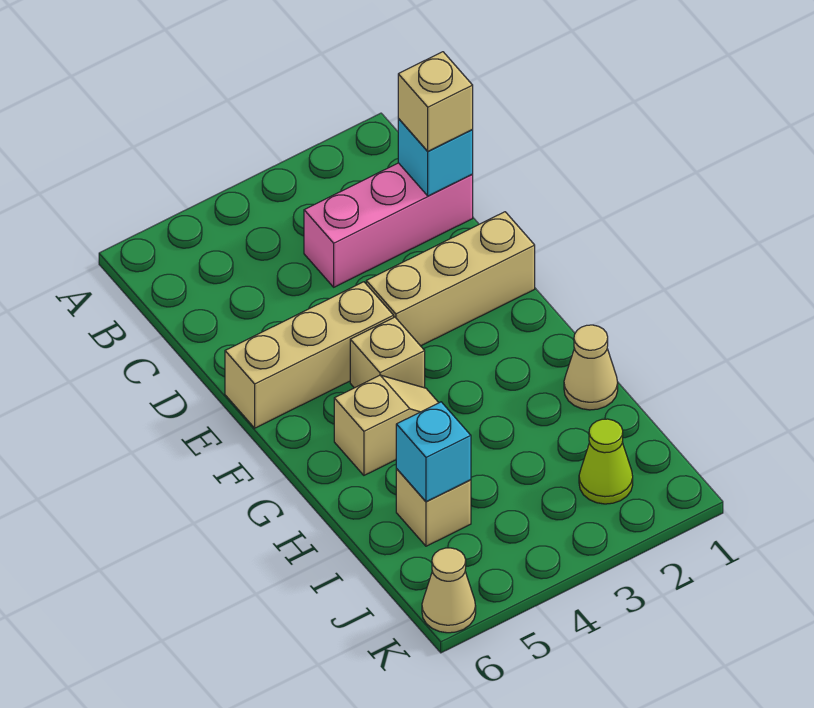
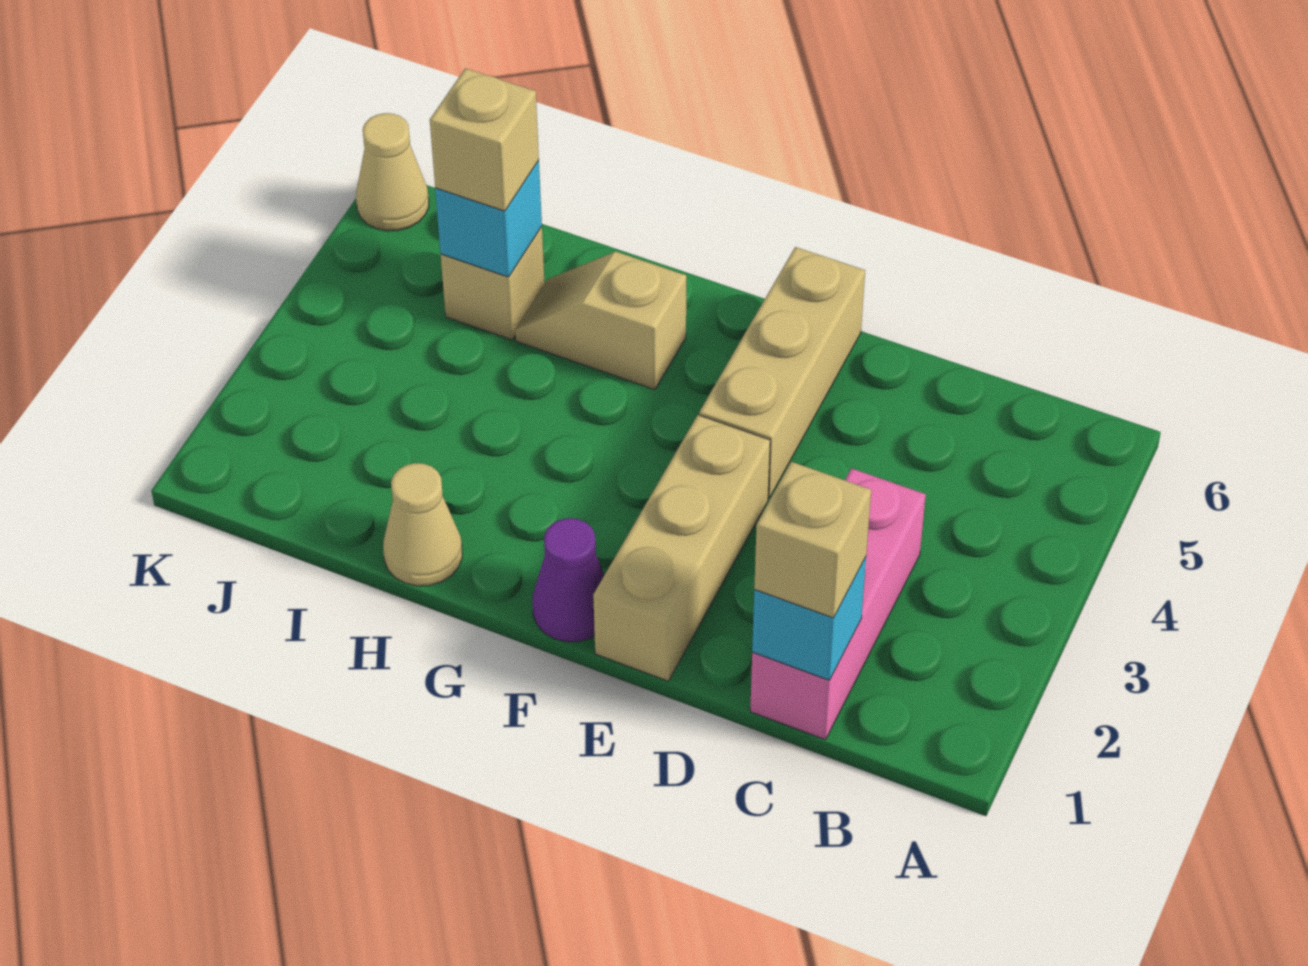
none -> purple 1x1 cone [533,518,604,642]
tan 1x1 brick [350,317,425,388] -> tan 1x1 brick moved to [430,68,539,211]
tan 1x2 slope [334,375,439,475] -> tan 1x2 slope turned to [515,252,686,390]
lime 1x1 cone [579,419,633,504] -> none

